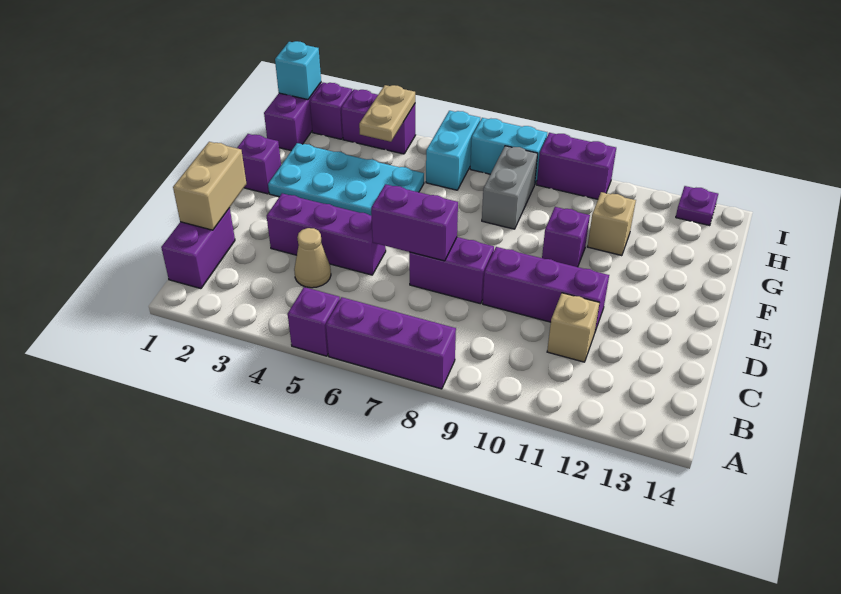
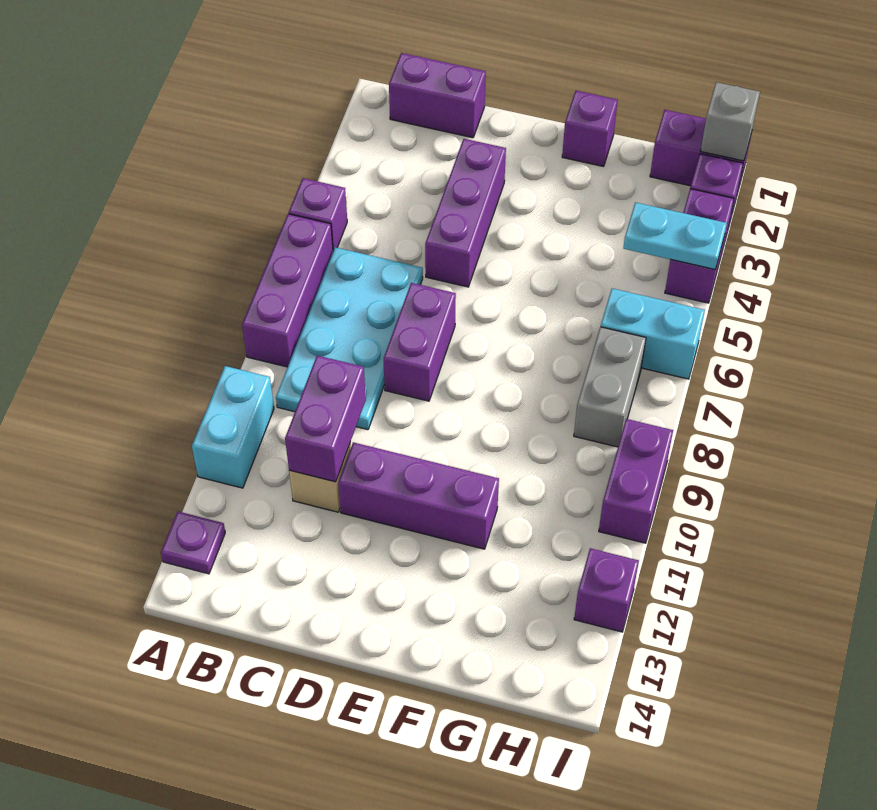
tan 1x2 brick [173,142,246,230] -> none
tan 1x1 cone [294,228,331,288] -> none
purple 1x2 brick [371,184,458,261] -> purple 1x2 brick moved to [285,356,366,482]
purple 1x3 brick [483,247,609,331] -> purple 1x3 brick turned to [338,442,499,549]
cyan 2x4 plate [268,143,424,216] -> cyan 2x4 plate moved to [276,247,423,430]
purple 1x1 brick [542,207,590,267] -> purple 1x1 brick moved to [574,548,639,632]
grey 1x2 brick [482,146,538,229] -> grey 1x2 brick turned to [574,327,646,447]
tan 1x1 brick [587,192,636,256] -> none
tan 1x2 plate [359,85,415,142] -> cyan 1x2 plate [623,202,727,269]
cyan 1x1 brick [275,41,321,100] -> grey 1x1 brick [701,82,760,161]
cyan 1x2 brick [470,118,547,184] -> cyan 1x2 brick moved to [192,366,274,488]
purple 1x1 plate [676,186,718,226] -> purple 1x1 plate moved to [161,511,225,574]

